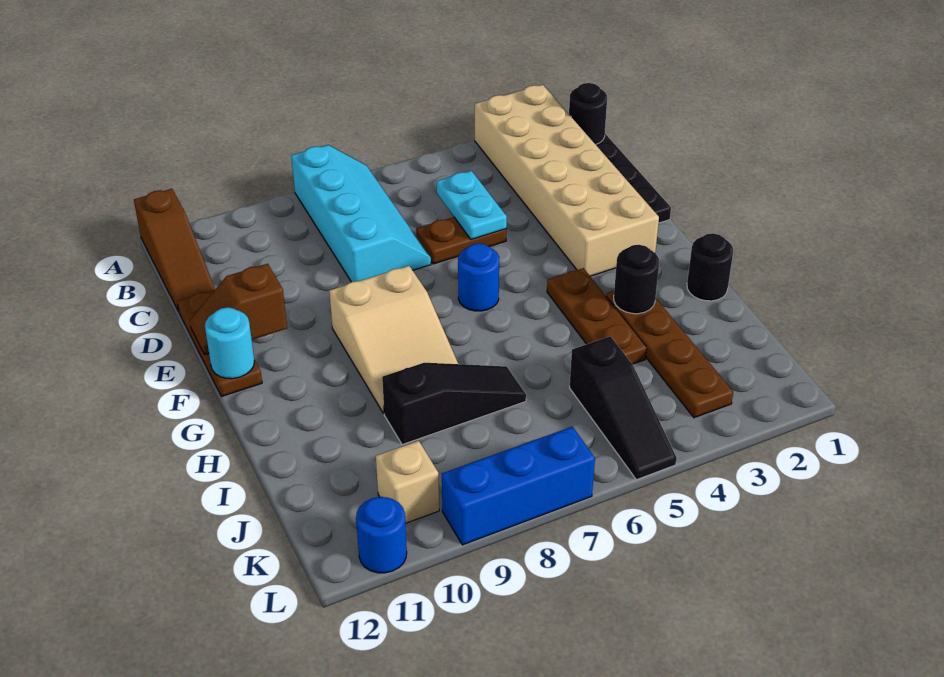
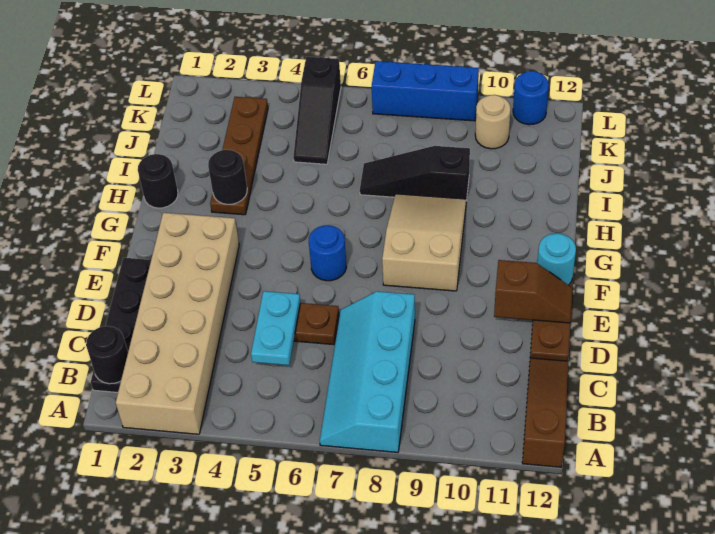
brown 1x3 plate [547,268,647,364] -> none
black 1x3 slope [570,336,677,480] -> black 1x3 slope turned to [293,57,341,164]
tan 1x1 brick [376,441,439,523] -> tan 1x1 round brick [475,95,511,149]

